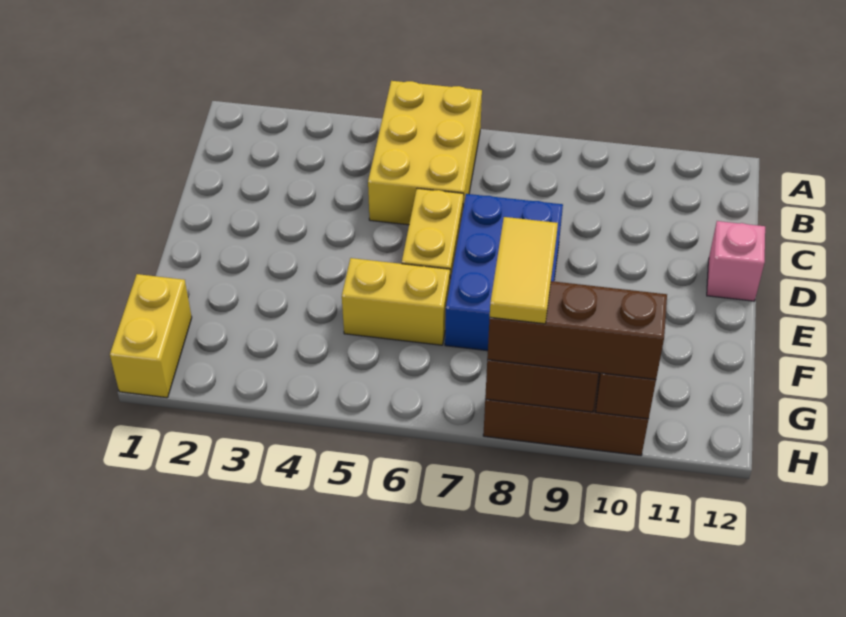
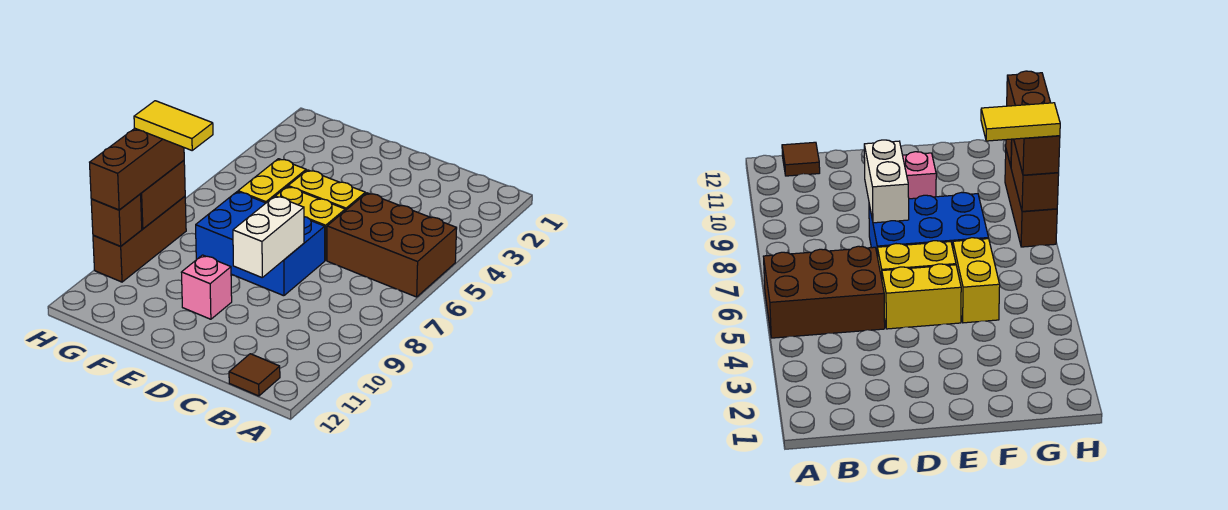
yellow 2x3 brick [368,81,482,225] -> brown 2x3 brick [327,193,457,297]
none -> brown 1x1 tile [229,354,280,396]
none -> white 1x2 brick [233,196,304,277]
pink 1x1 brick [707,221,765,301] -> pink 1x1 brick moved to [181,255,232,319]
yellow 1x2 brick [110,274,192,398] -> yellow 1x2 brick moved to [288,170,365,211]

